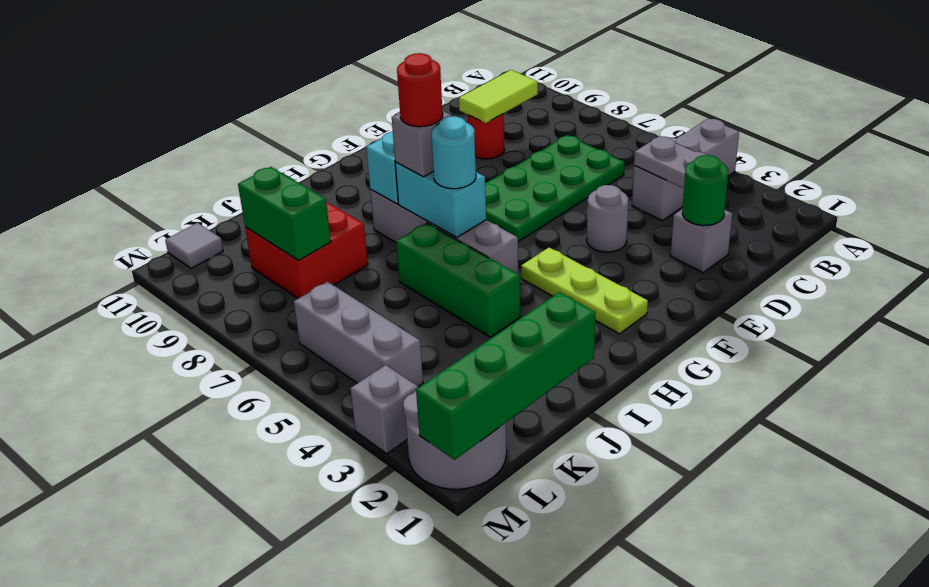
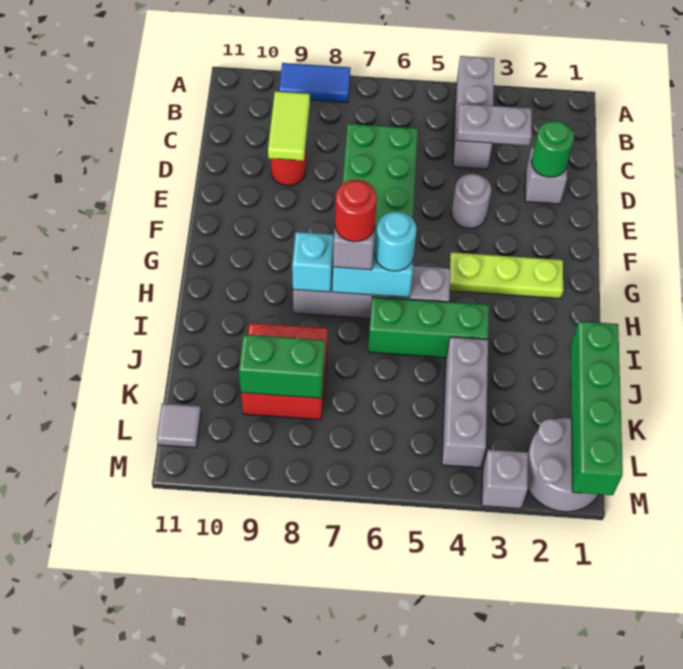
none -> blue 1x2 tile [279,63,351,102]
grey 1x3 brick [294,281,423,386] -> grey 1x3 brick turned to [442,337,488,468]

